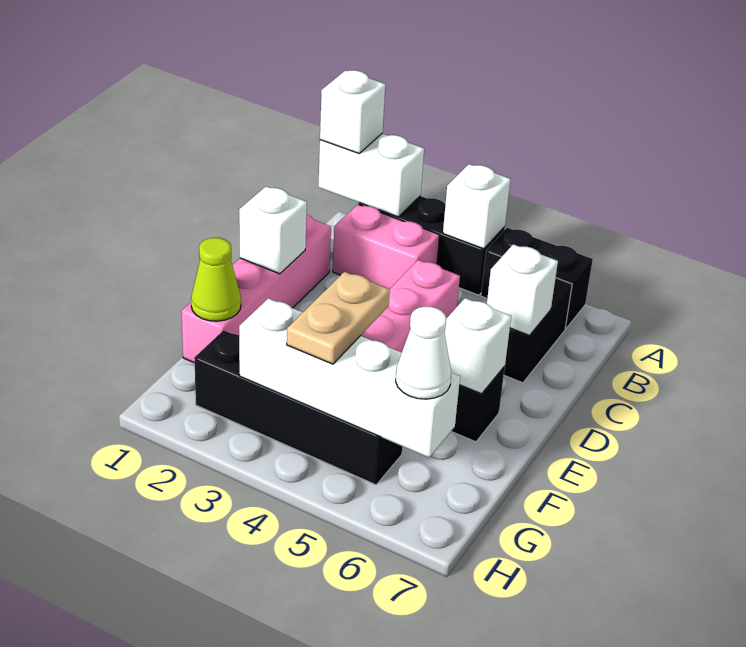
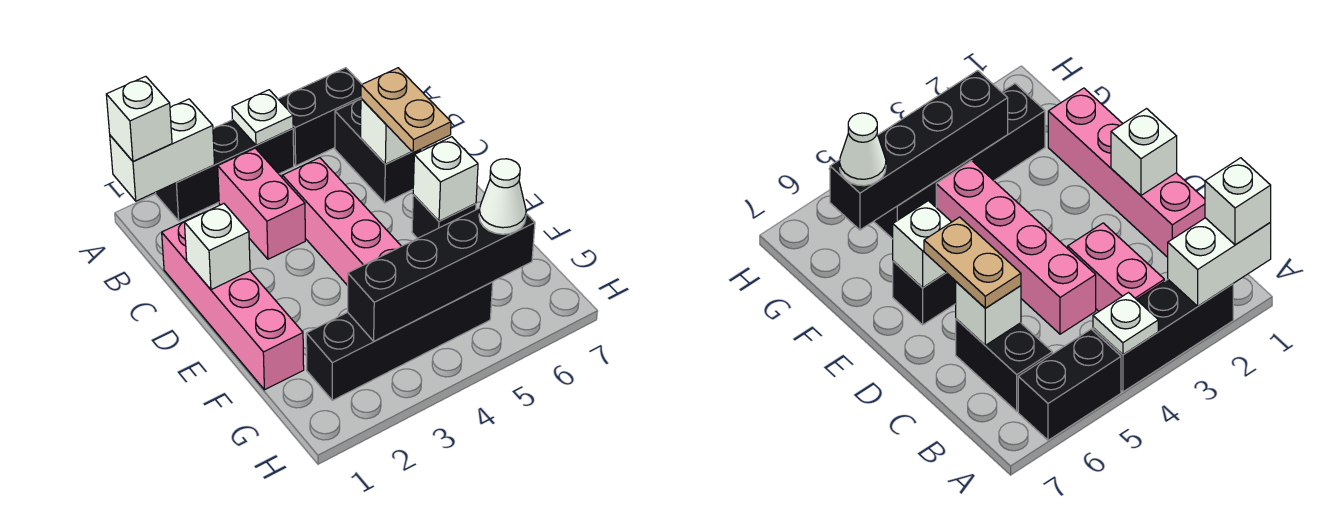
white 1x1 brick [443,164,510,249] -> white 1x1 plate [232,90,293,145]
pink 1x2 brick [333,204,440,289] -> pink 1x2 brick turned to [218,148,305,259]
lime 1x1 cone [191,238,241,321] -> none
tan 1x2 plate [287,272,390,364] -> tan 1x2 plate moved to [361,68,451,153]
white 1x4 brick [239,298,460,458] -> black 1x4 brick [348,208,535,341]

